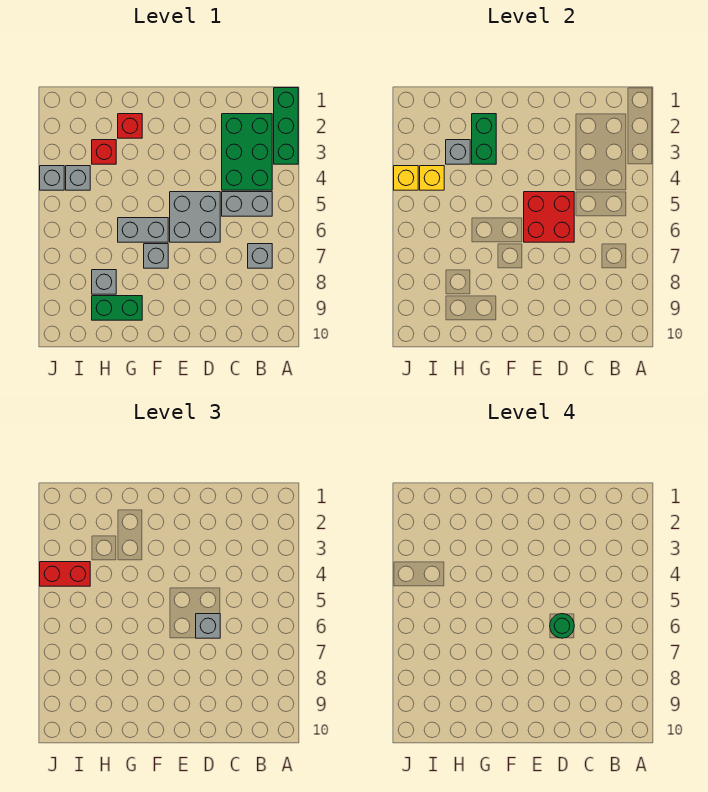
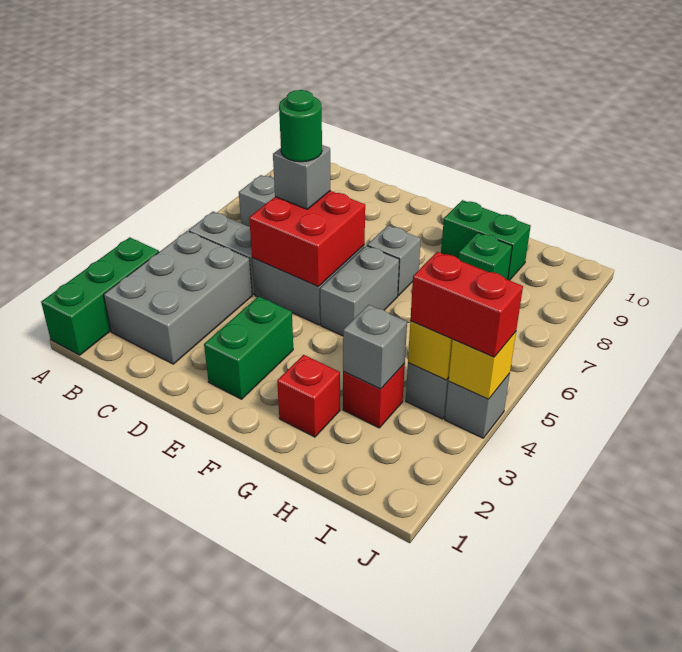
green 2x3 brick [222,114,272,190] -> grey 2x3 brick [104,231,252,364]
grey 1x2 brick [118,218,168,242] -> grey 1x2 brick turned to [320,246,399,336]
green 1x2 brick [472,114,496,164] -> green 1x2 brick moved to [204,296,293,399]
grey 1x1 brick [92,270,116,294] -> green 1x1 brick [458,233,512,280]

